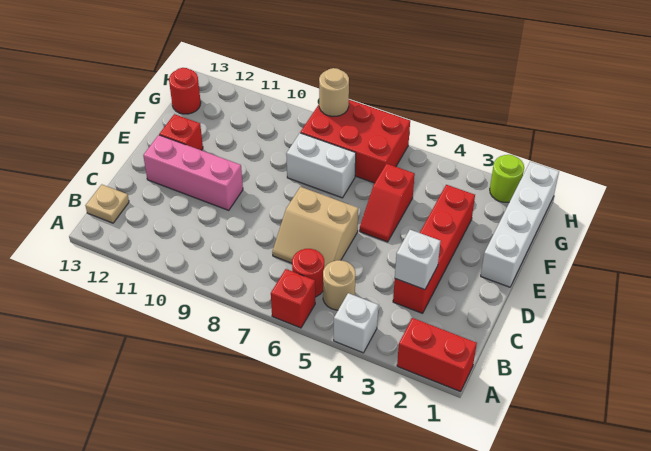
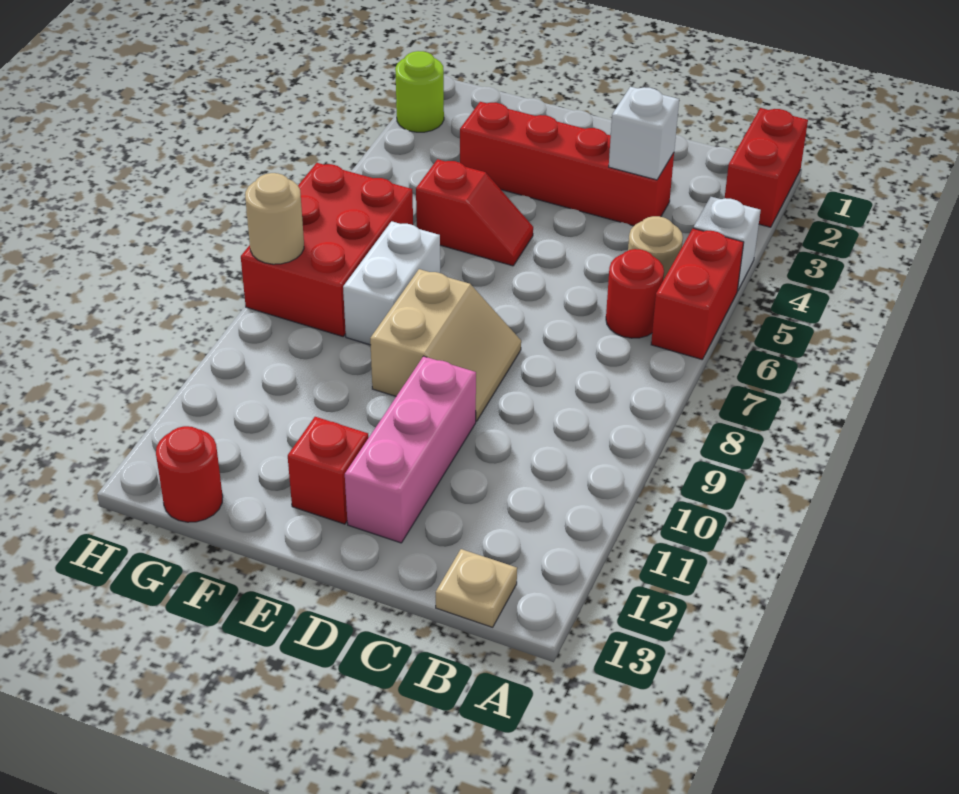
red 1x1 brick [271,269,315,328] -> red 1x2 brick [651,228,744,359]
tan 2x2 slope [272,187,358,268] -> tan 2x2 slope moved to [370,269,521,421]
white 1x4 brick [481,162,559,287] -> none

